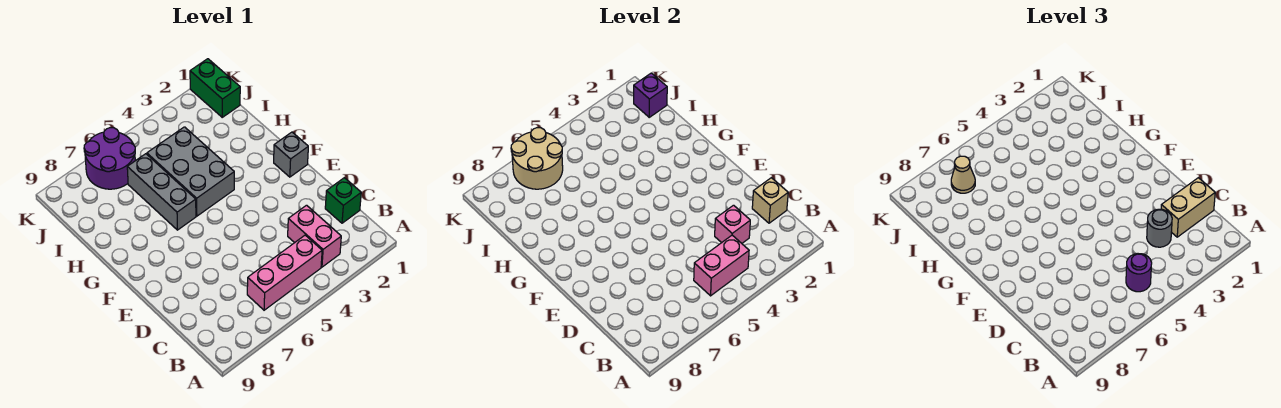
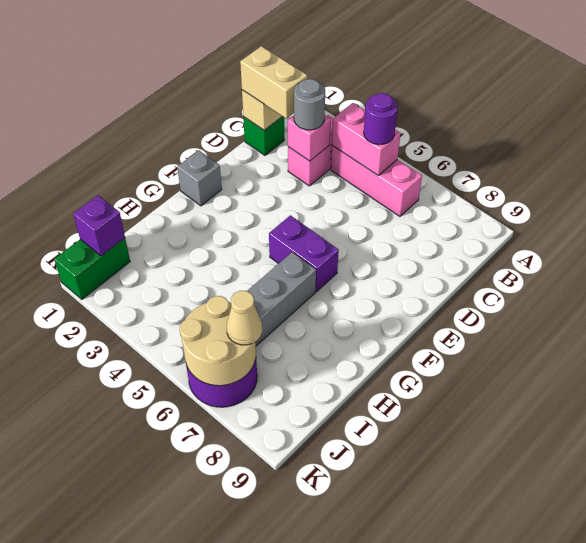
none -> purple 1x2 brick [269,215,339,292]
grey 2x3 brick [147,127,234,216] -> none

